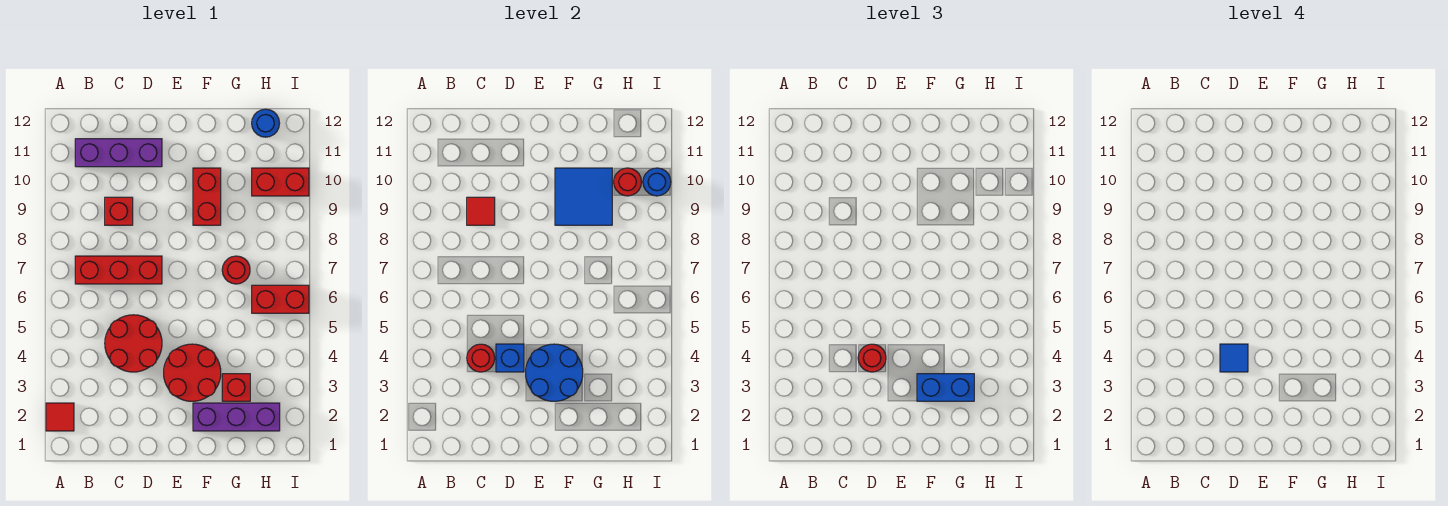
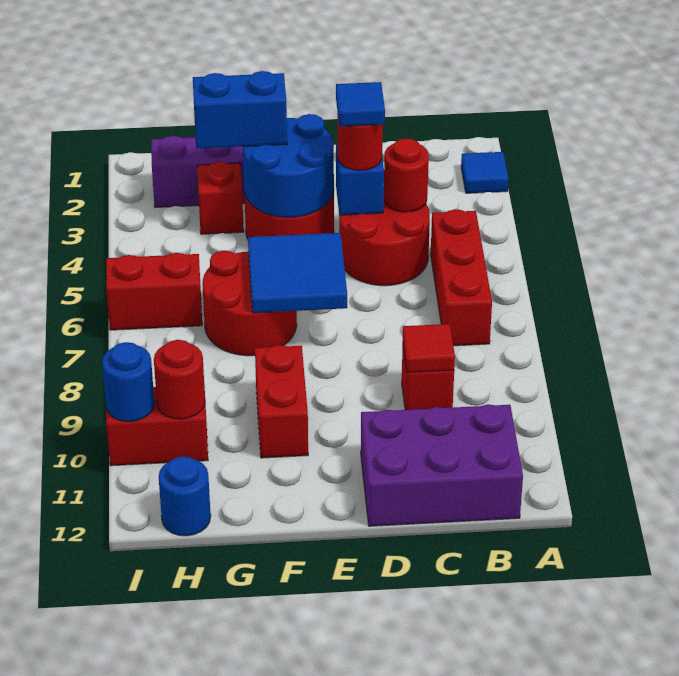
red 1x1 tile [46,403,74,431] -> blue 1x1 tile [461,152,509,193]
red 1x3 brick [75,256,162,284] -> red 1x3 brick turned to [431,209,492,346]
purple 1x3 brick [75,139,162,167] -> purple 2x3 brick [361,404,523,526]
blue 2x2 tile [555,168,612,225] -> blue 2x2 tile moved to [248,233,347,313]
red 1x1 round brick [222,256,250,284] -> red 2x2 round brick [202,251,297,356]

